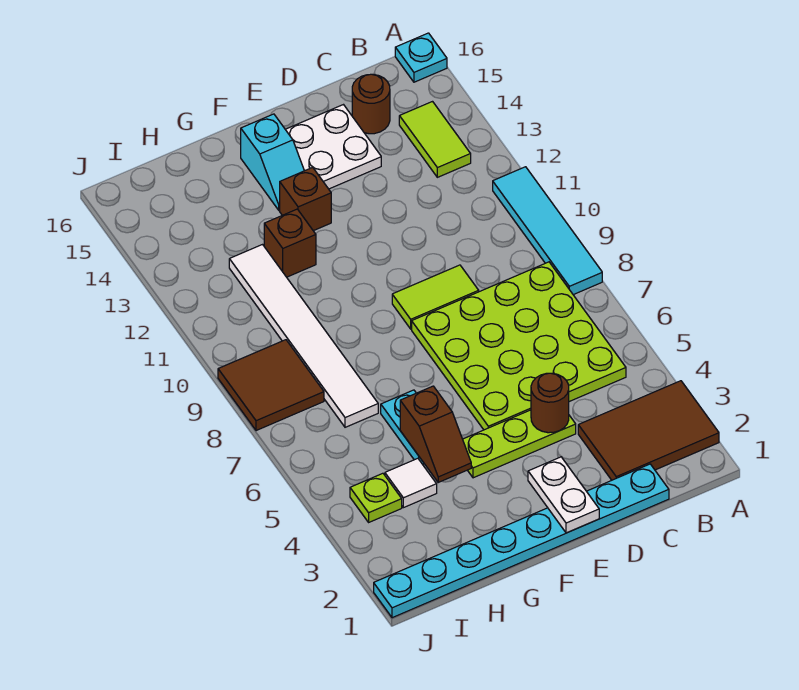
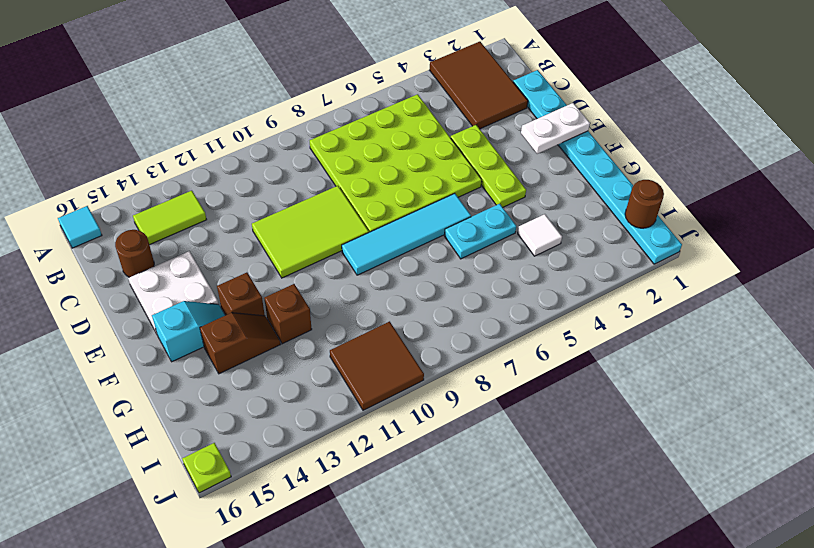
cyan 1x4 tile [493,167,602,295] -> cyan 1x4 tile moved to [342,193,471,275]
cyan 1x1 plate [395,33,447,82] -> cyan 1x1 tile [58,206,102,248]
brown 1x1 round brick [531,373,569,433] -> brown 1x1 round brick moved to [625,180,664,228]
lime 1x2 tile [392,265,479,329] -> lime 2x3 tile [252,186,369,278]
brown 1x2 slope [400,386,471,482] -> brown 1x2 slope moved to [200,313,281,374]
white 1x6 tile [229,245,378,427] -> none
lime 1x1 plate [350,473,402,522] -> lime 1x1 plate moved to [182,443,231,493]
brown 2x2 tile [218,340,324,431] -> brown 2x2 tile moved to [330,321,424,410]

